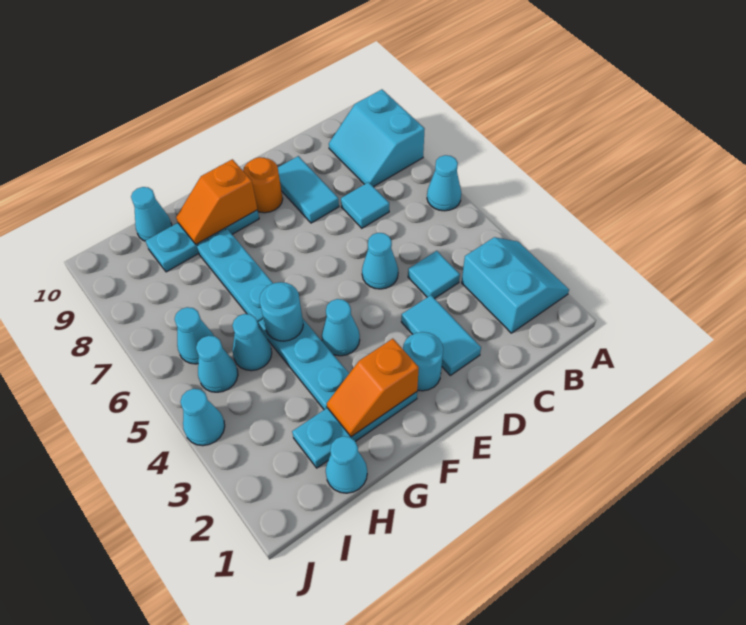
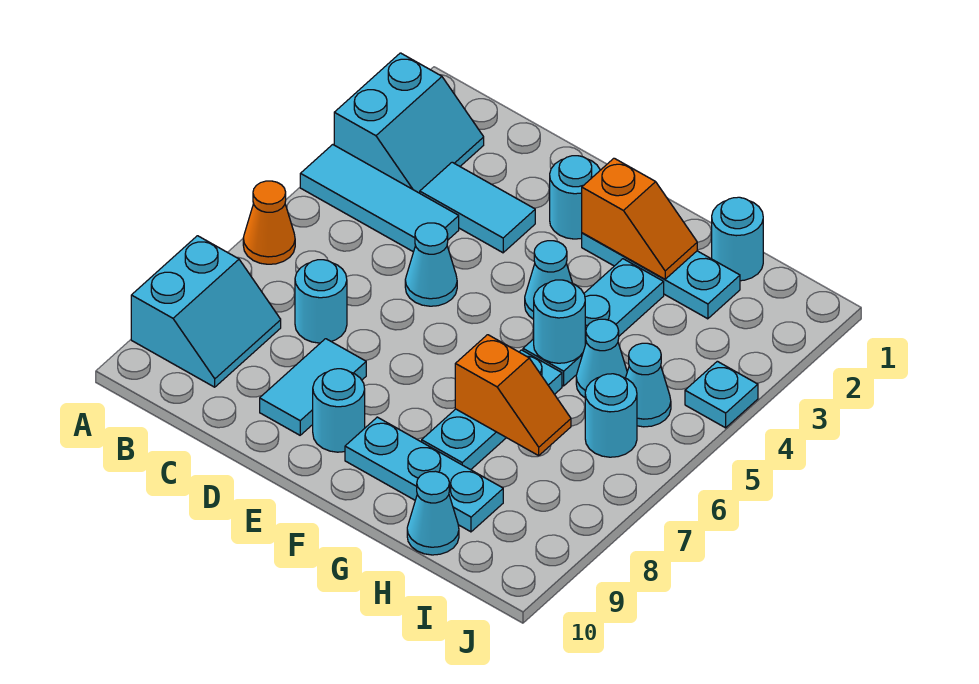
cyan 2x2 slope [462,237,569,333] -> cyan 2x2 slope turned to [334,53,484,193]
cyan 1x1 cone [427,155,461,211] -> orange 1x1 cone [243,181,295,264]
cyan 1x1 tile [408,251,460,299] -> cyan 1x3 tile [300,145,459,252]
cyan 1x1 tile [341,182,389,228] -> cyan 1x1 round brick [295,260,347,343]
cyan 1x2 tile [401,295,481,375] -> cyan 1x2 tile turned to [420,162,535,253]
orange 1x1 round brick [243,157,283,213] -> cyan 1x1 round brick [313,369,365,452]
orange 1x2 slope [176,159,257,244] -> orange 1x2 slope moved to [455,335,571,456]
cyan 1x1 cone [326,436,367,493] -> cyan 1x1 round brick [712,197,763,281]
cyan 1x1 cone [175,307,214,364] -> cyan 1x1 round brick [585,374,637,457]
cyan 1x1 cone [180,389,225,446] -> cyan 1x1 plate [685,361,758,428]

